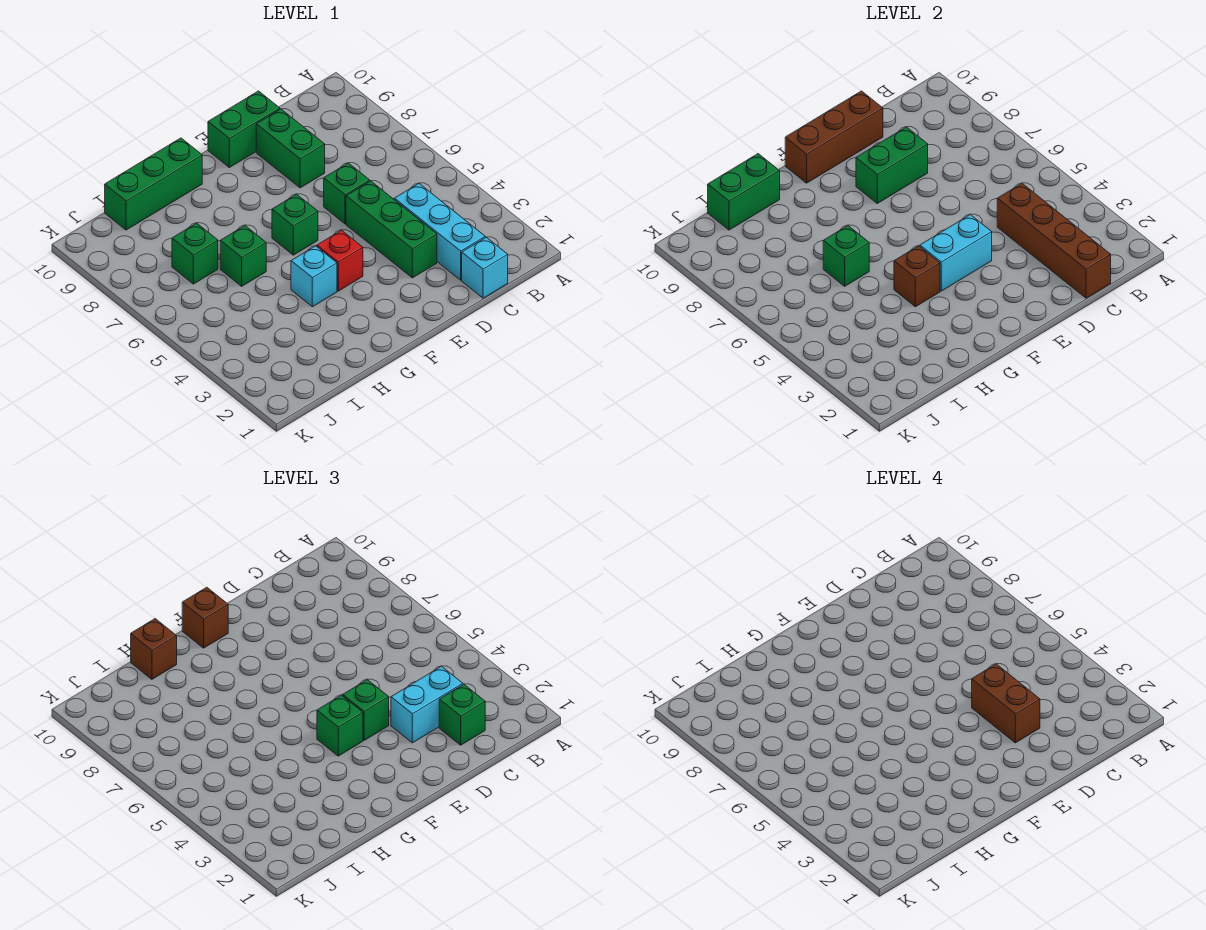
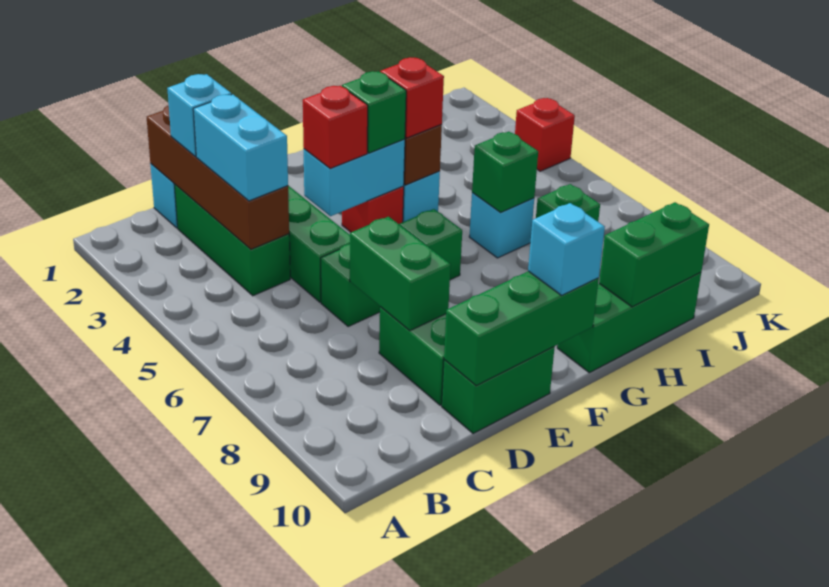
cyan 1x3 brick [394,184,485,280] -> green 1x3 brick [175,185,290,296]
green 1x1 brick [439,684,485,745] -> cyan 1x1 brick [167,74,232,156]
cyan 1x2 brick [391,666,463,743] -> cyan 1x2 brick turned to [193,94,288,201]
brown 1x2 brick [972,664,1040,743] -> none
green 1x2 brick [856,127,928,203] -> green 1x2 brick turned to [350,217,451,331]
brown 1x3 brick [785,91,883,183] -> green 1x3 brick [444,271,599,386]
green 1x1 brick [343,680,389,740] -> red 1x1 brick [303,86,368,169]
brown 1x1 brick [182,587,228,648] -> cyan 1x1 brick [528,203,605,295]
none -> red 1x1 brick [380,57,444,138]
green 1x1 brick [220,226,266,286] -> cyan 1x1 brick [469,192,534,258]
brown 1x1 brick [131,619,177,679] -> none
none -> red 1x1 brick [515,98,575,171]

